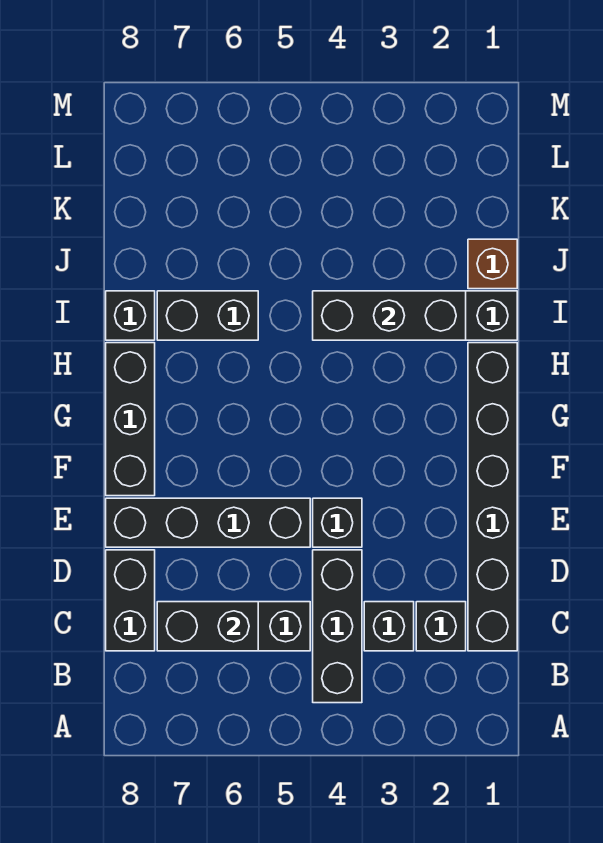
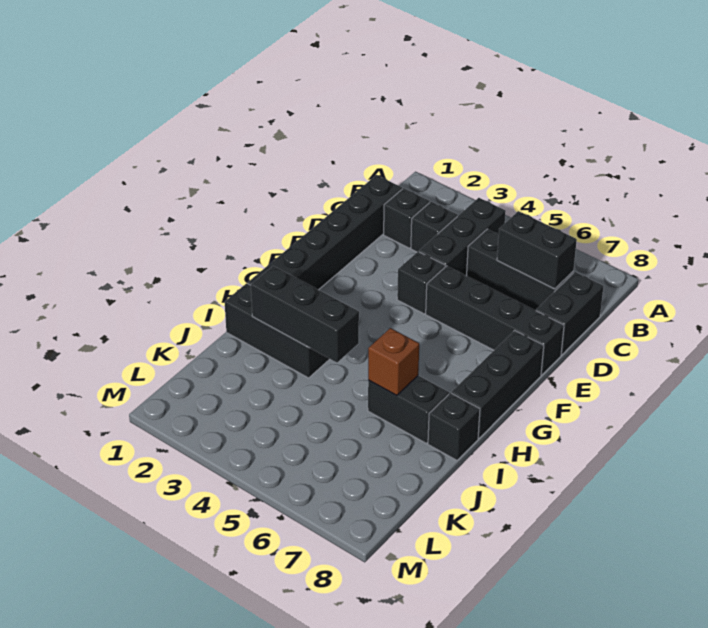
brown 1x1 brick [468,239,517,289] -> brown 1x1 brick moved to [368,328,419,395]

